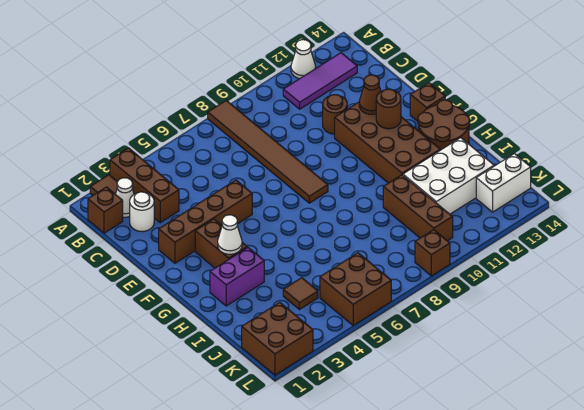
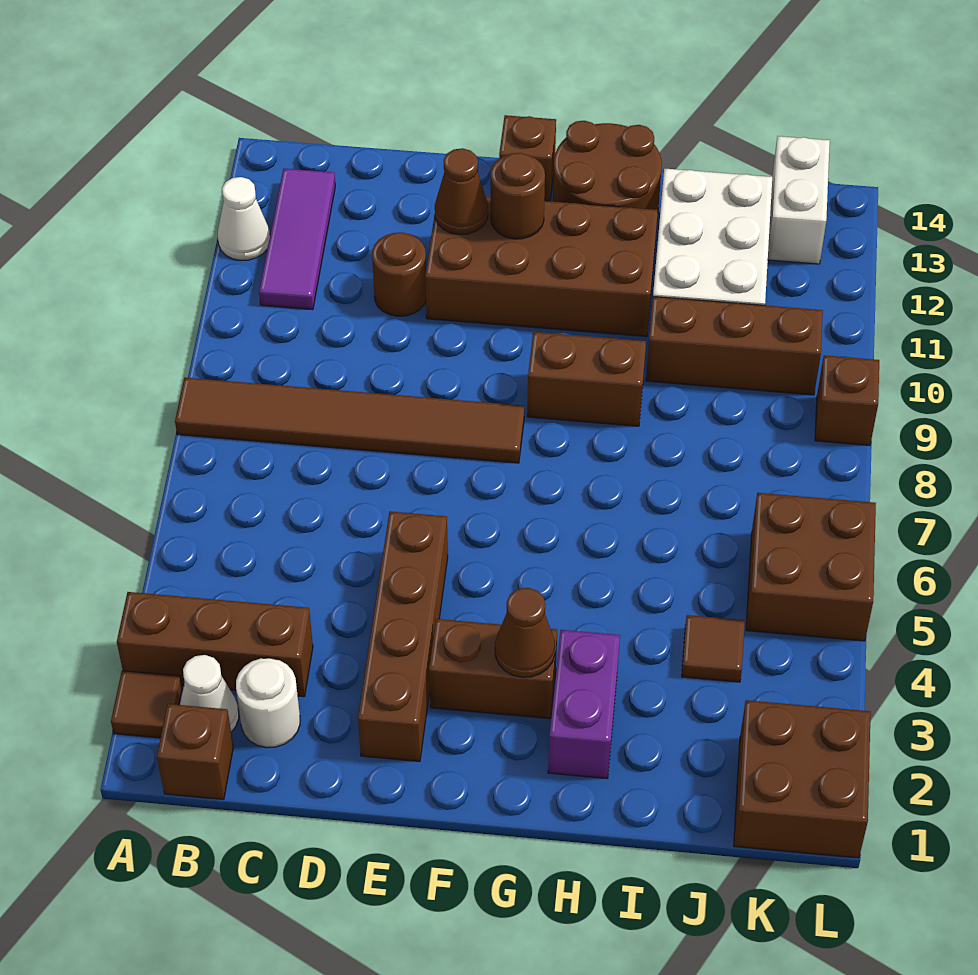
white 1x1 cone [218,215,242,254] -> brown 1x1 cone [495,588,555,677]
none -> brown 1x2 brick [527,332,646,426]

